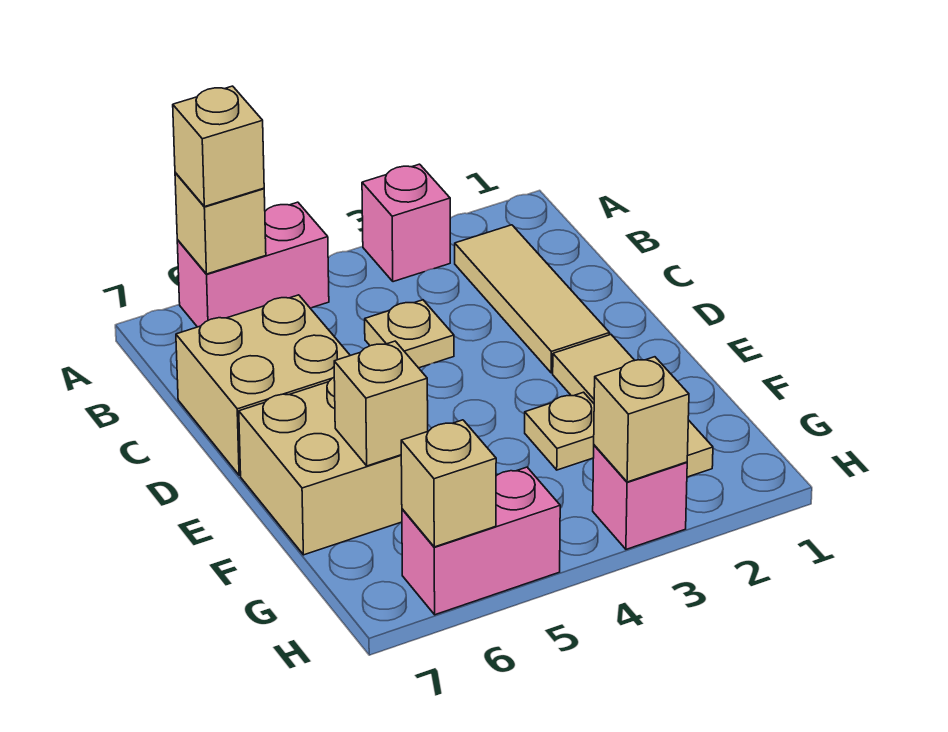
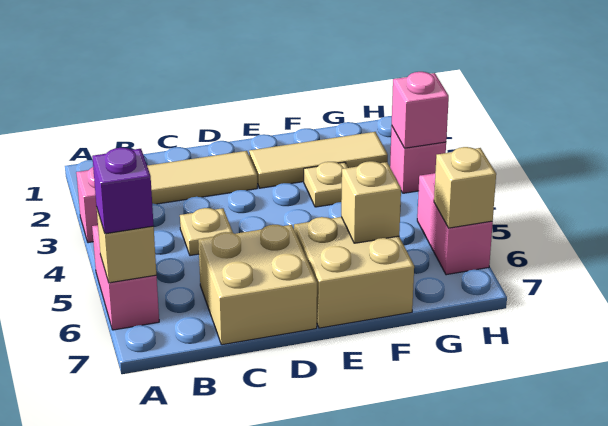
tan 1x1 brick [173,86,264,207] -> purple 1x1 brick [92,148,154,234]
tan 1x1 brick [594,357,689,482] -> pink 1x1 brick [392,72,449,148]

